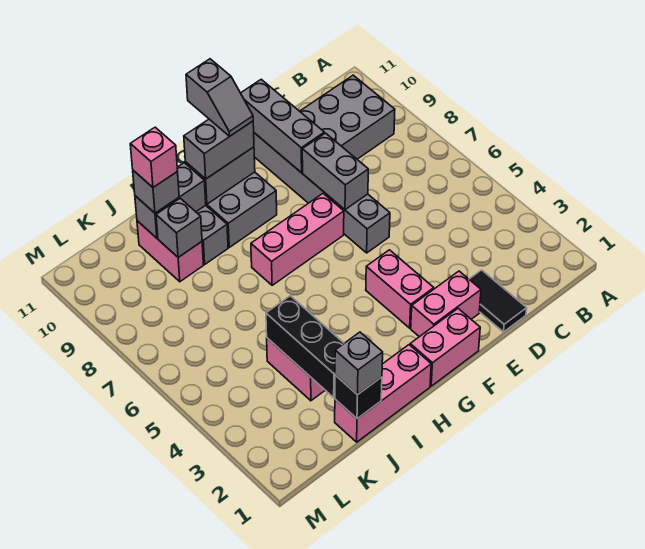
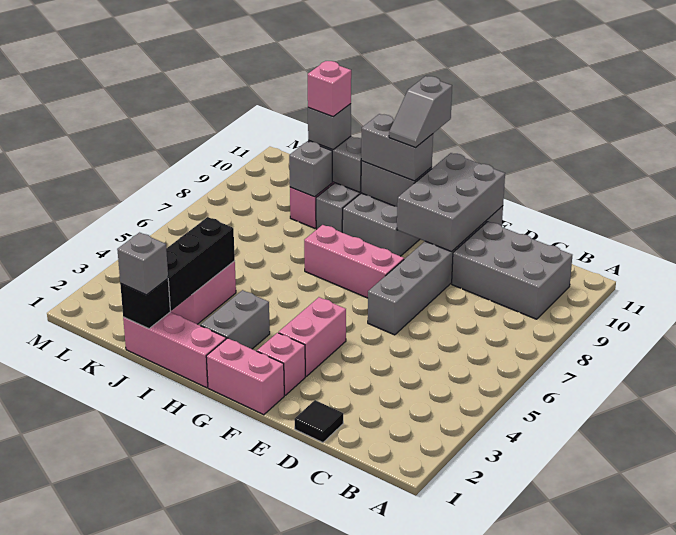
black 1x2 tile [469,270,527,332] -> black 1x1 tile [294,400,343,443]
pink 1x2 brick [411,271,481,337] -> pink 1x1 brick [257,333,305,395]
grey 1x2 brick [302,133,368,210] -> grey 1x2 brick moved to [201,290,270,349]
grey 1x3 brick [241,79,324,173] -> grey 2x3 brick [397,153,505,252]

